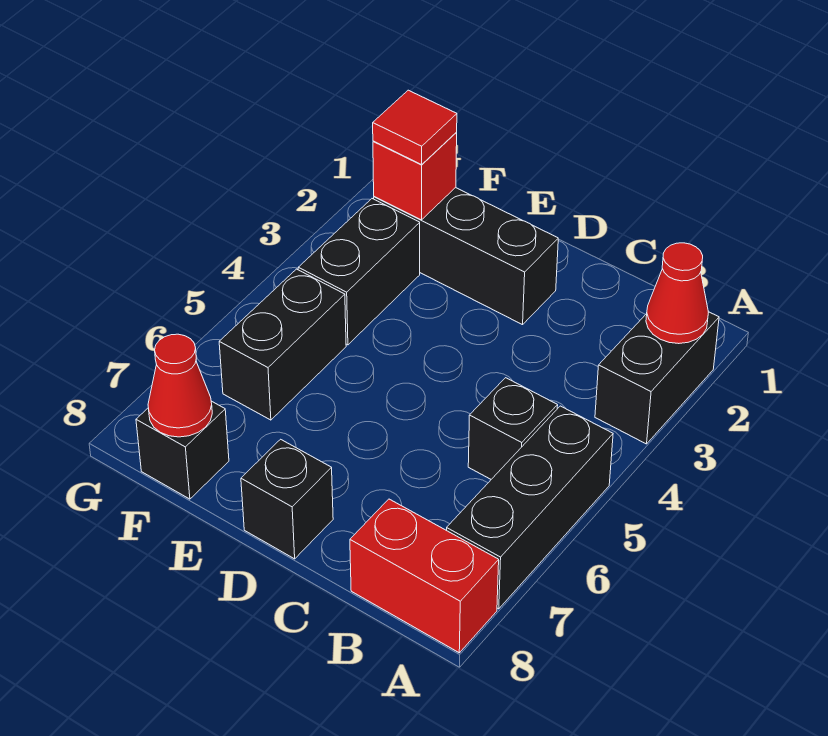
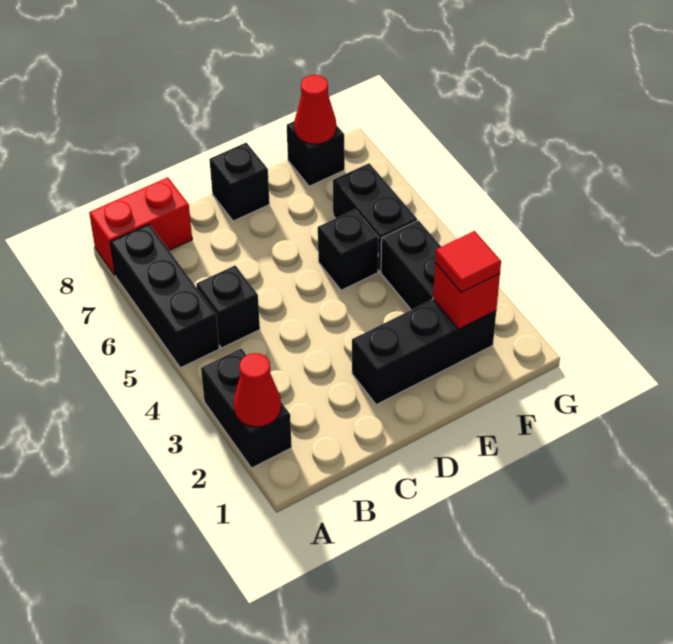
none -> black 1x1 brick [318,210,378,290]

